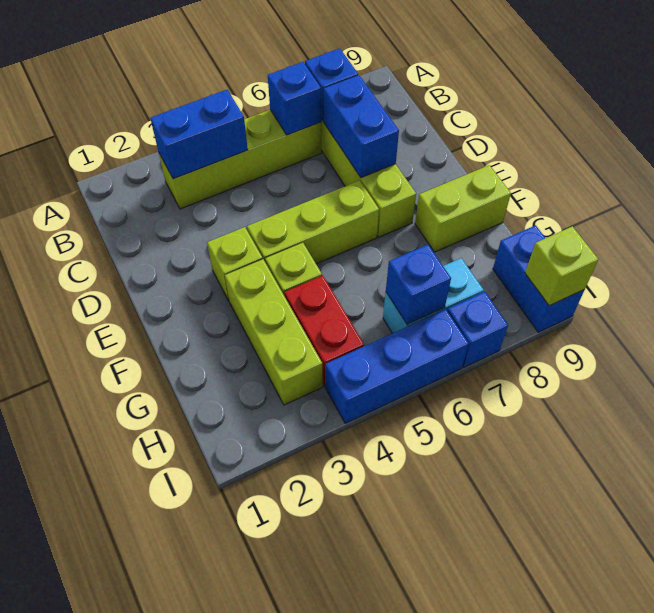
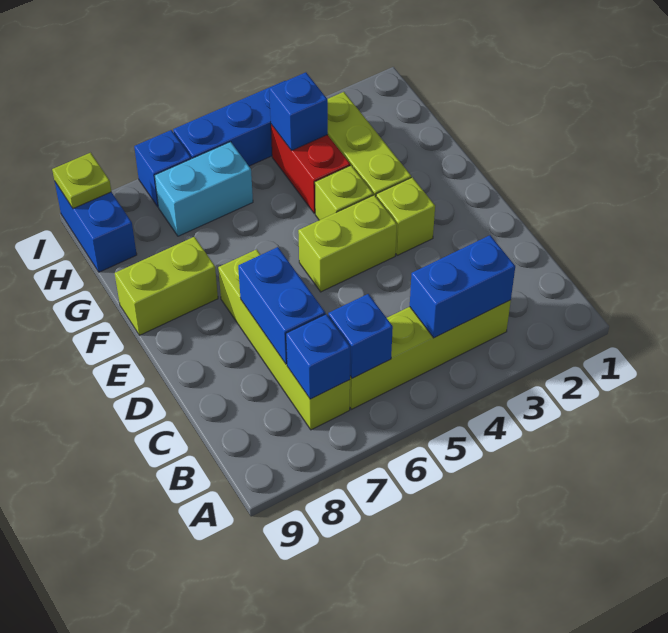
lime 1x3 brick [247,180,379,264] -> lime 1x2 brick [298,195,397,292]
blue 1x1 brick [386,245,451,324] -> blue 1x1 brick moved to [269,72,328,151]
lime 1x1 brick [525,226,598,306] -> lime 1x1 plate [52,153,111,209]

